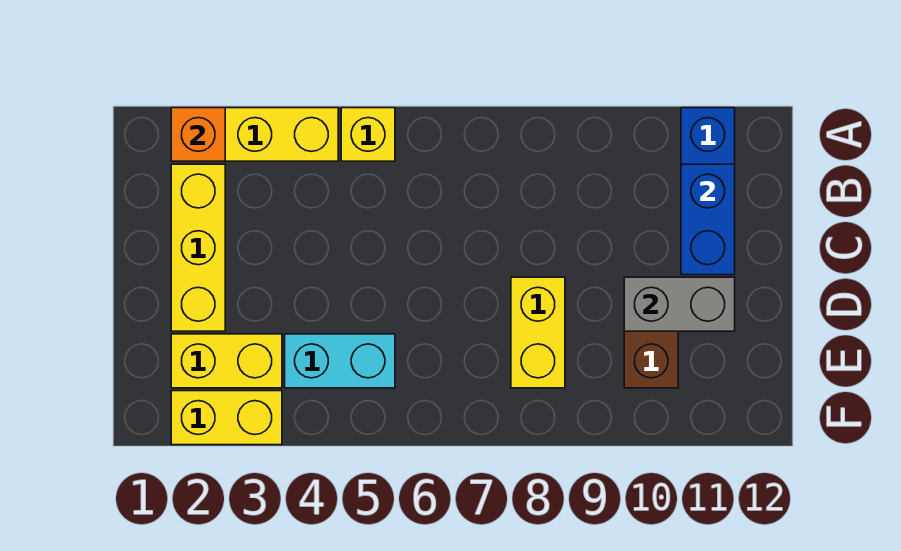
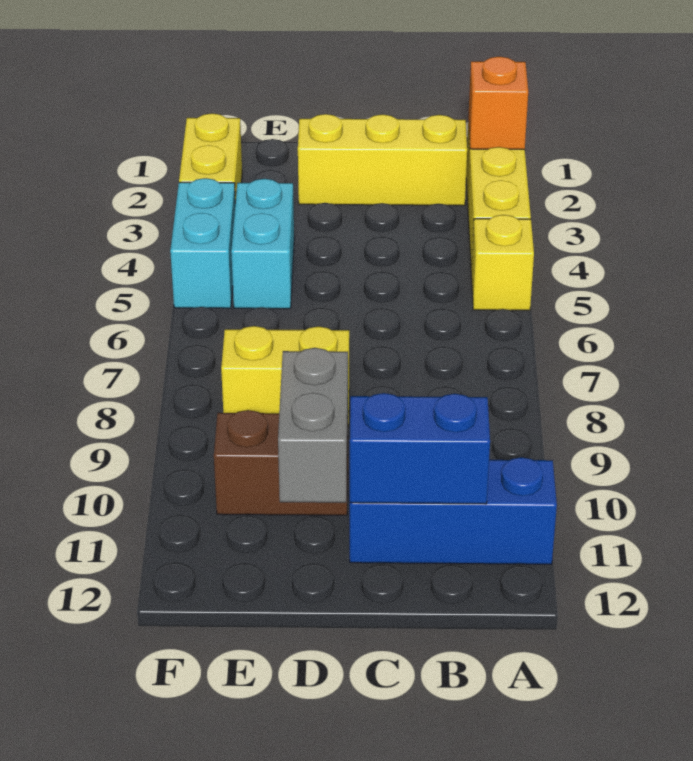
yellow 1x2 brick [171,334,282,388] -> none
none -> cyan 1x2 brick [170,178,235,308]

